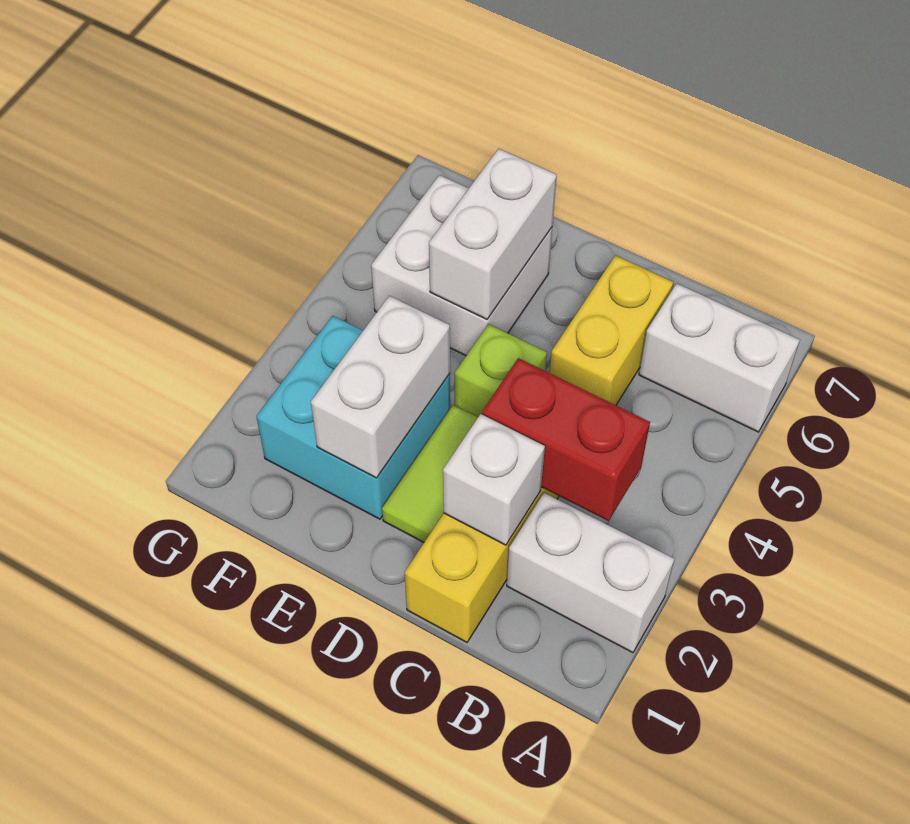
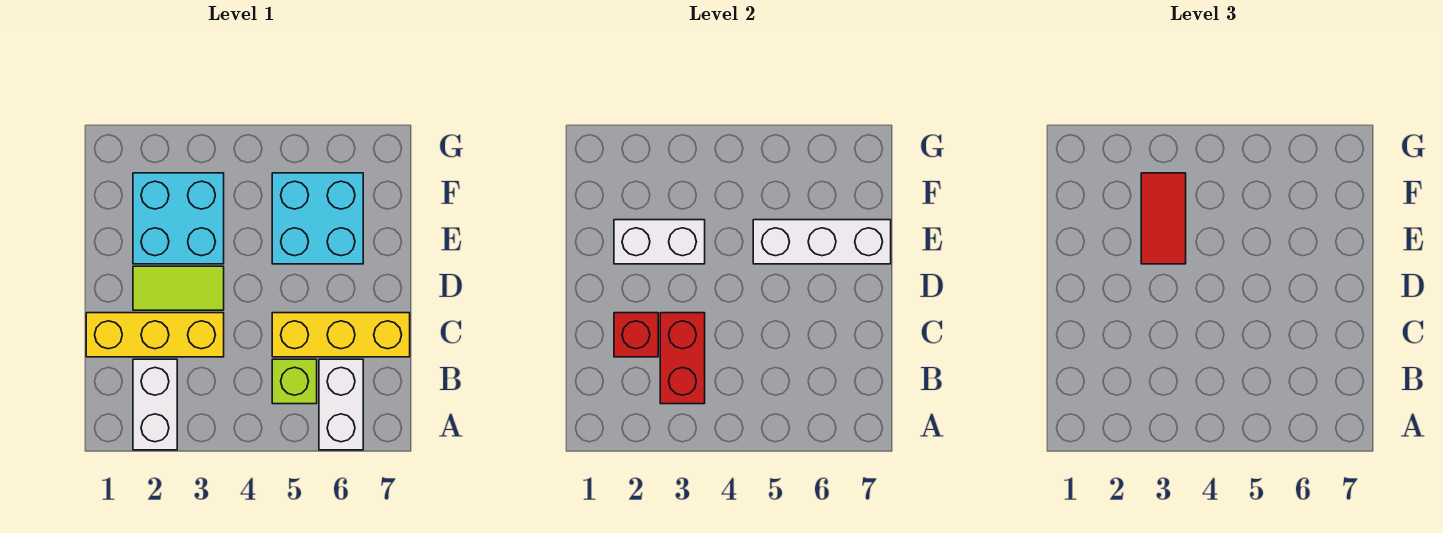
white 1x1 brick [443,414,545,545] -> red 1x1 brick [614,313,658,357]
yellow 1x2 brick [550,255,673,405] -> yellow 1x3 brick [272,313,410,357]
lime 1x1 brick [455,324,547,417] -> lime 1x1 brick moved to [272,359,317,404]
none -> red 1x2 tile [1141,173,1186,264]
white 2x2 brick [371,175,552,356] -> cyan 2x2 brick [272,173,363,264]
white 1x2 brick [429,149,557,319] -> white 1x3 brick [753,220,891,264]

